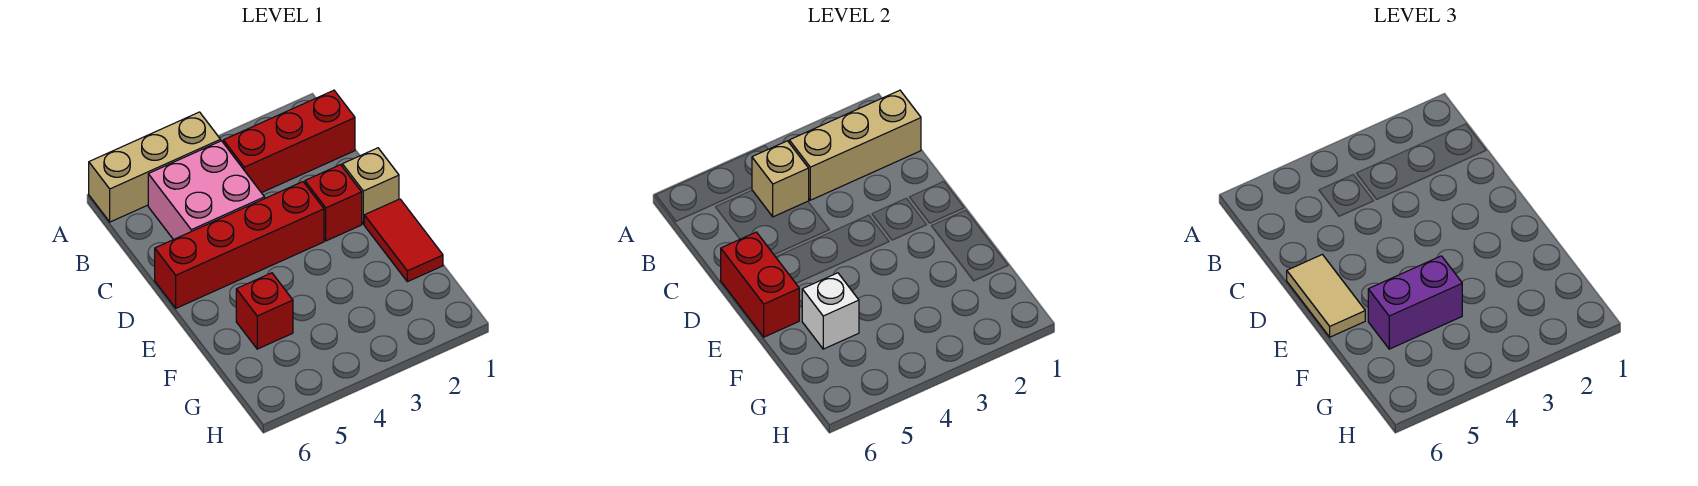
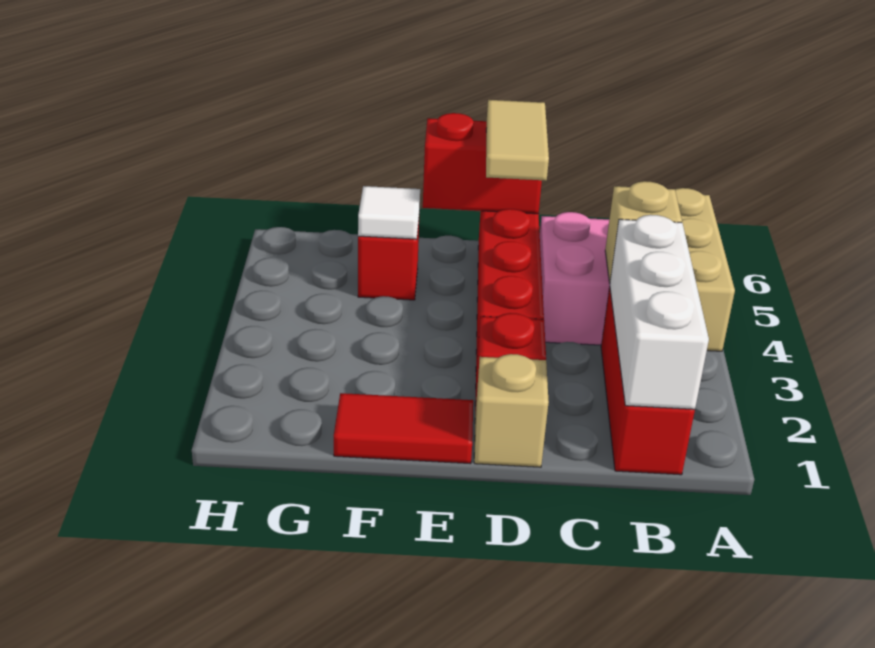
tan 1x3 brick [789,90,921,200] -> white 1x3 brick [610,215,709,409]
tan 1x2 tile [1287,254,1365,337] -> tan 1x2 tile turned to [486,100,549,181]
purple 1x2 brick [1368,256,1462,349] -> none
white 1x1 brick [802,273,859,349] -> white 1x1 tile [358,186,420,239]

